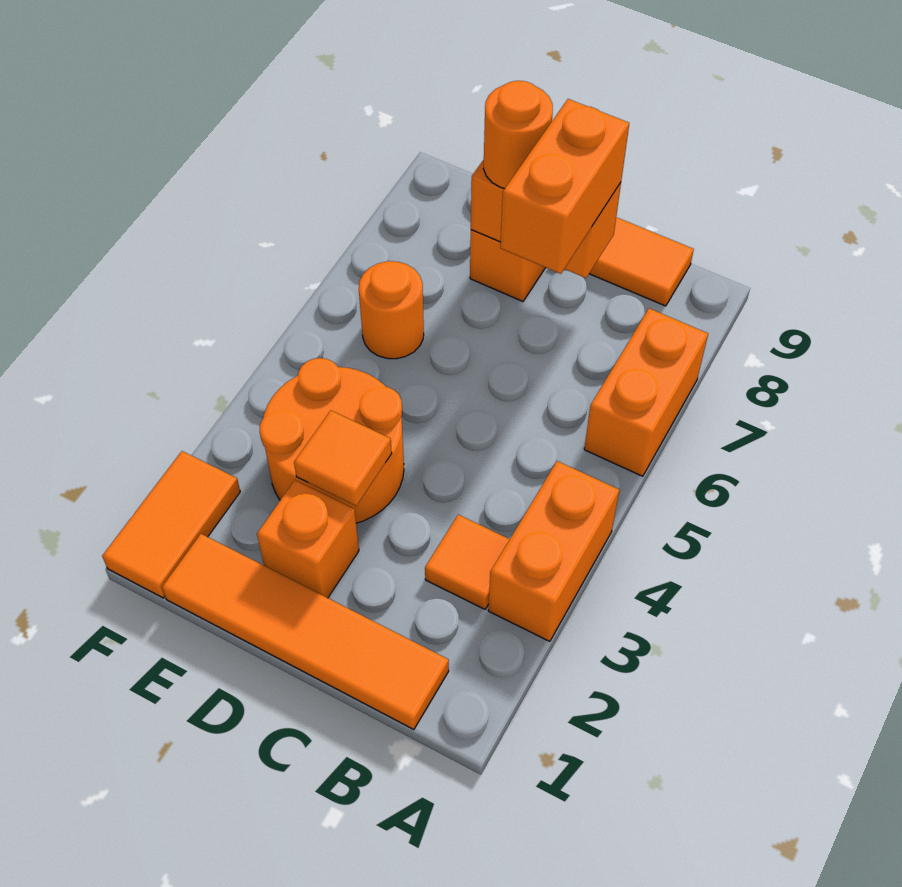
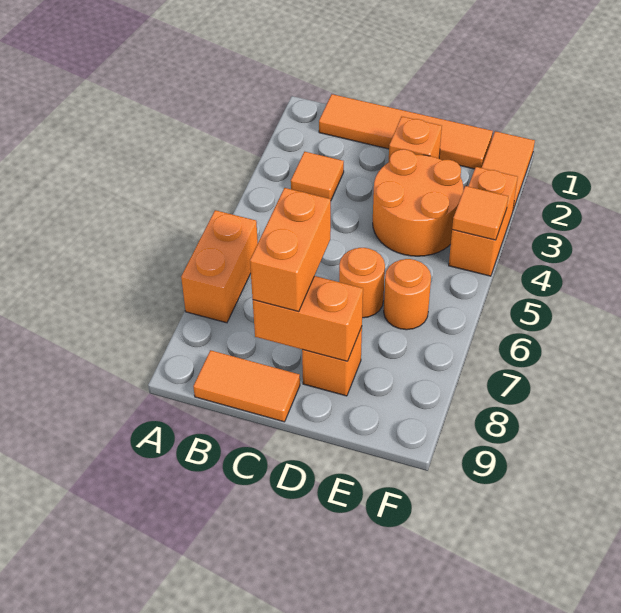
orange 1x2 brick [488,461,619,641] -> orange 1x2 brick moved to [449,167,518,276]
orange 1x1 tile [294,411,392,506] -> orange 1x1 tile moved to [452,186,508,240]
orange 1x1 round brick [483,81,553,189] -> orange 1x1 round brick moved to [339,248,385,318]

